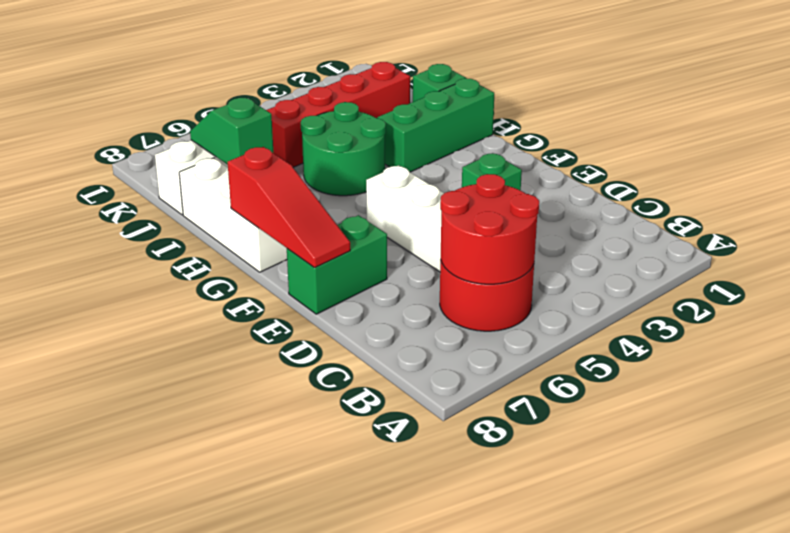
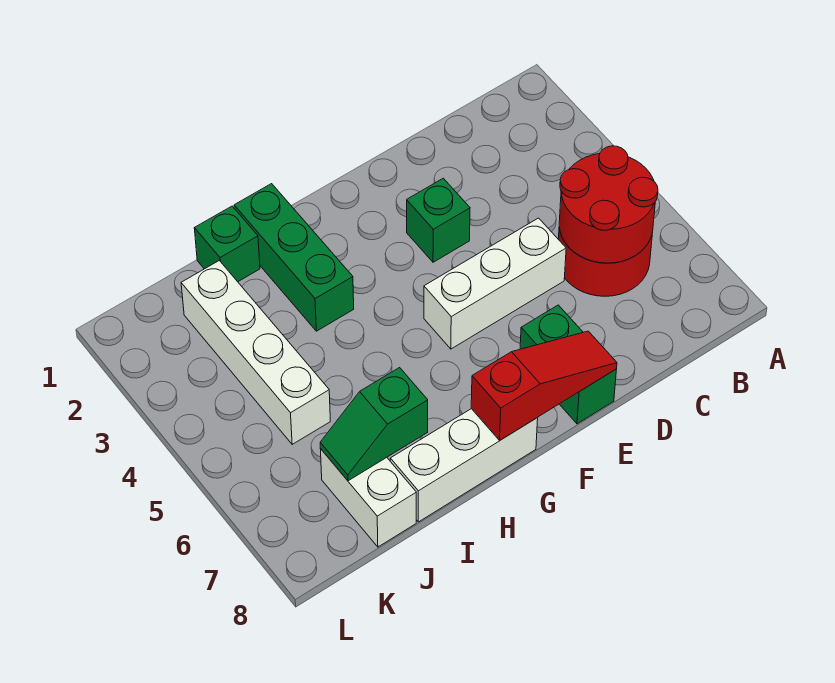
green 2x2 round brick [301,102,386,196] -> none
red 1x4 brick [267,62,410,167] -> white 1x4 brick [181,261,330,444]

